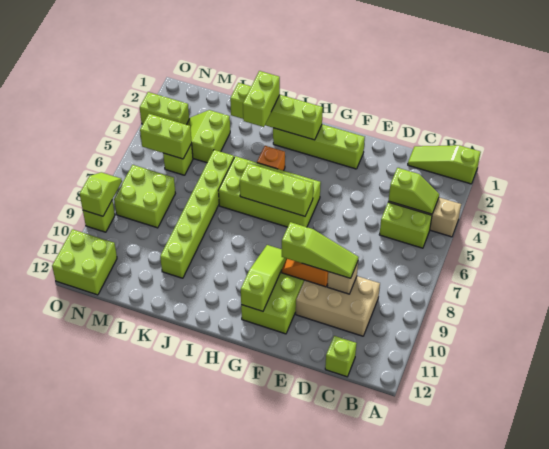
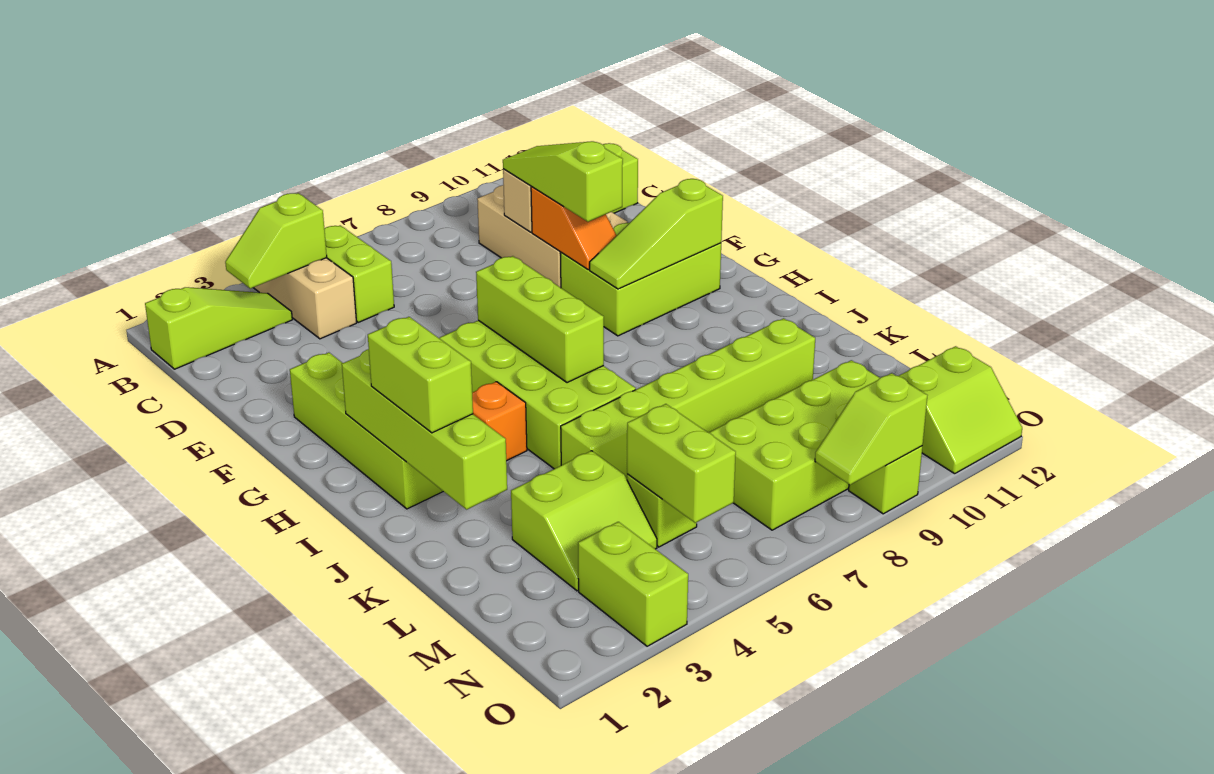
lime 1x3 slope [408,145,481,184] -> lime 1x3 slope turned to [145,287,292,369]
lime 1x2 slope [389,168,439,214] -> lime 1x2 slope turned to [225,193,327,289]
lime 1x2 brick [243,71,280,127] -> lime 1x2 brick turned to [368,317,473,433]
lime 2x2 brick [114,165,175,228] -> lime 2x4 brick [709,360,880,530]
lime 2x2 brick [52,229,117,295] -> lime 2x2 slope [899,346,1022,474]

